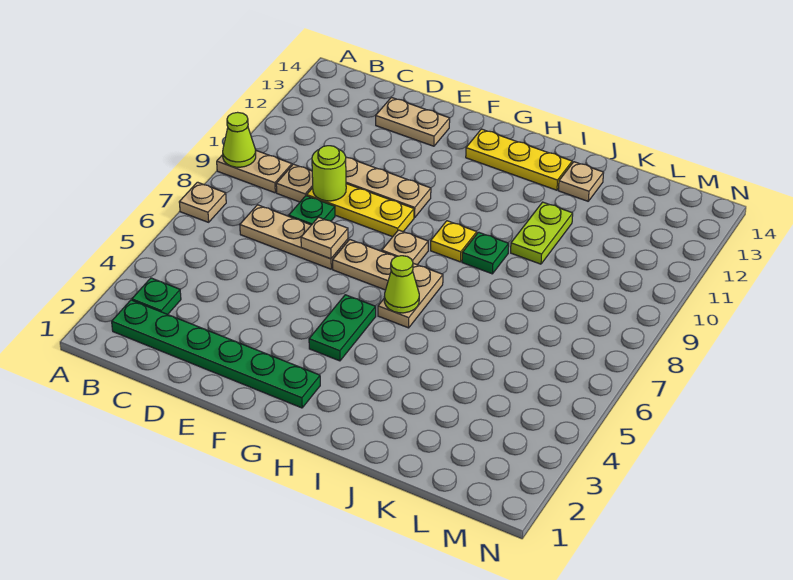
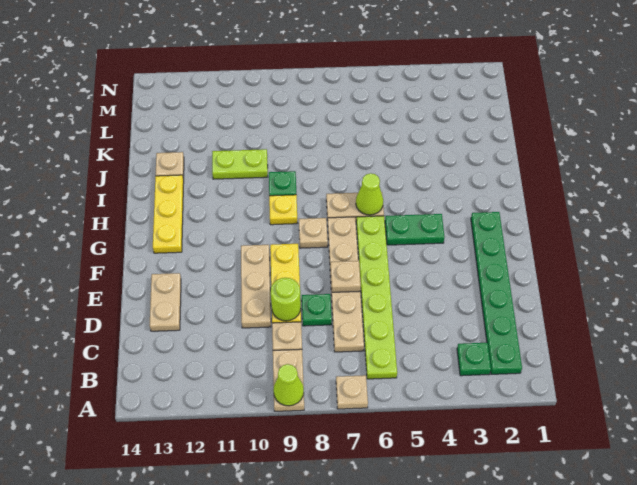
none -> lime 1x6 plate [356,216,397,379]

